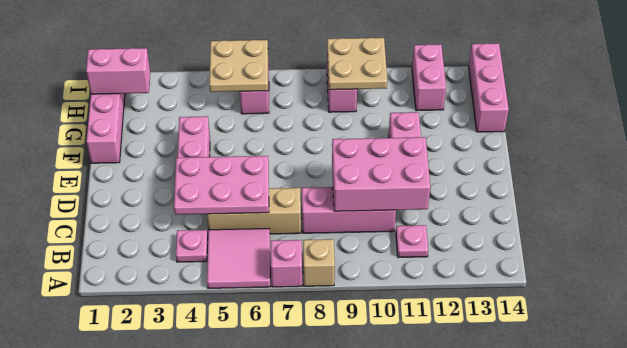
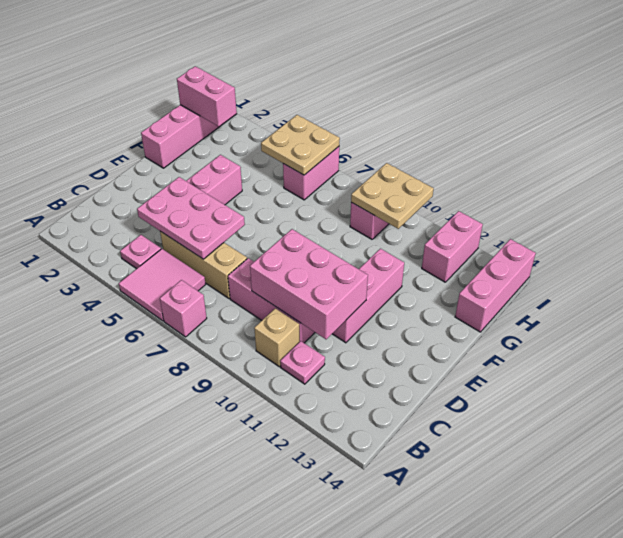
tan 1x1 brick [303,239,335,286] -> tan 1x1 brick moved to [254,308,300,367]

